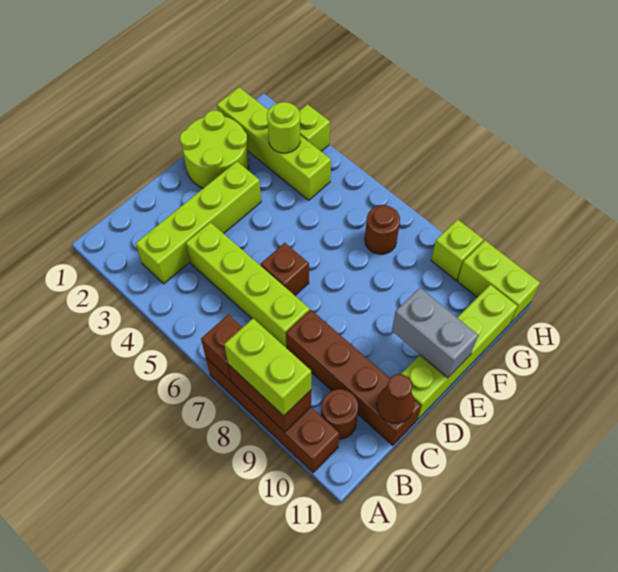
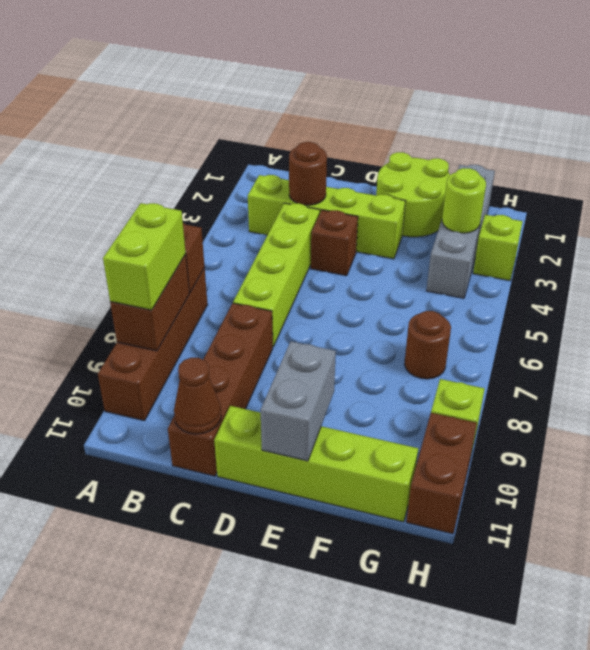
brown 1x1 round brick [321,389,358,439] -> brown 1x1 round brick moved to [289,142,327,205]
brown 1x1 brick [261,243,309,295] -> brown 1x1 brick moved to [311,210,358,276]
lime 1x4 brick [217,87,331,200] -> grey 1x4 brick [426,165,495,298]
lime 1x2 brick [457,241,540,323] -> brown 1x2 brick [406,413,477,534]

